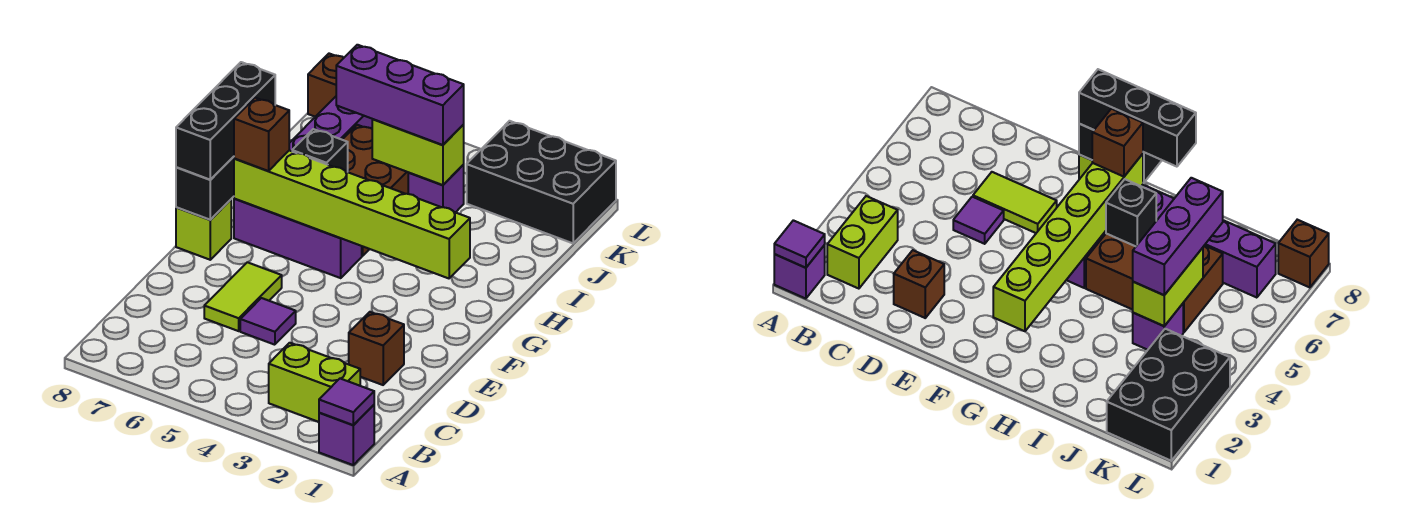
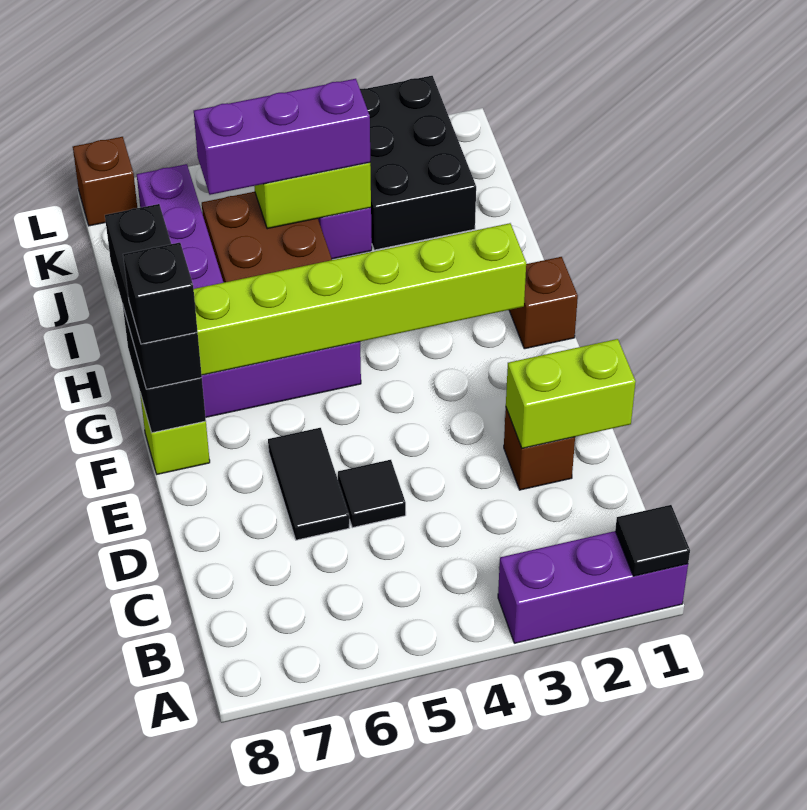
purple 1x1 brick [319,405,374,465] -> purple 1x3 brick [498,531,688,643]
purple 1x1 tile [319,379,374,425] -> black 1x1 tile [615,505,690,576]
lime 1x2 brick [269,343,360,422] -> lime 1x2 brick moved to [506,339,636,448]
purple 1x1 tile [240,298,296,345] -> black 1x1 tile [338,460,406,528]
lime 1x2 tile [204,262,282,331] -> black 1x2 tile [268,428,349,540]
brown 1x1 brick [234,98,289,171] -> brown 1x1 brick moved to [509,257,578,349]
black 1x1 brick [292,129,348,172] -> black 1x1 brick moved to [123,243,198,344]
black 2x3 brick [467,121,616,243] -> black 2x3 brick turned to [360,76,476,250]

